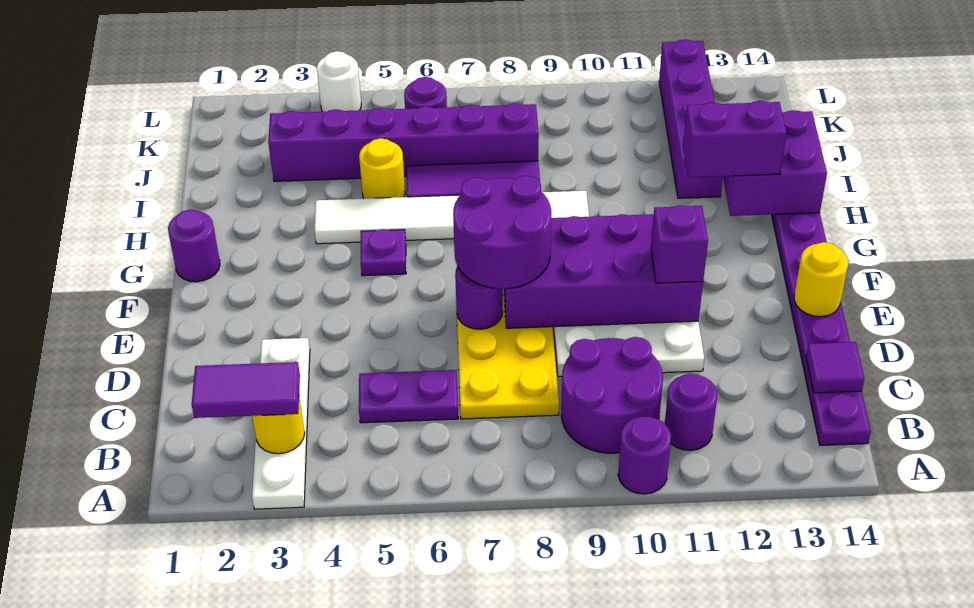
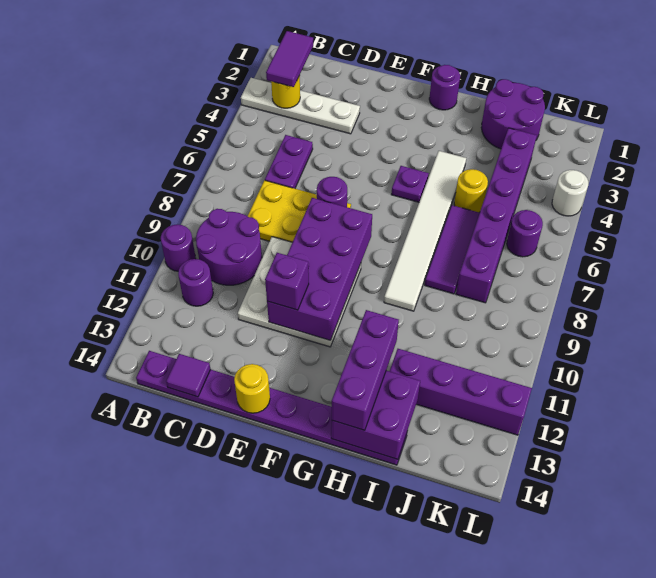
purple 2x2 round brick [453,176,551,289] -> purple 2x2 round brick moved to [481,79,545,149]
purple 1x2 brick [683,101,786,177] -> purple 1x3 brick [332,310,399,430]

